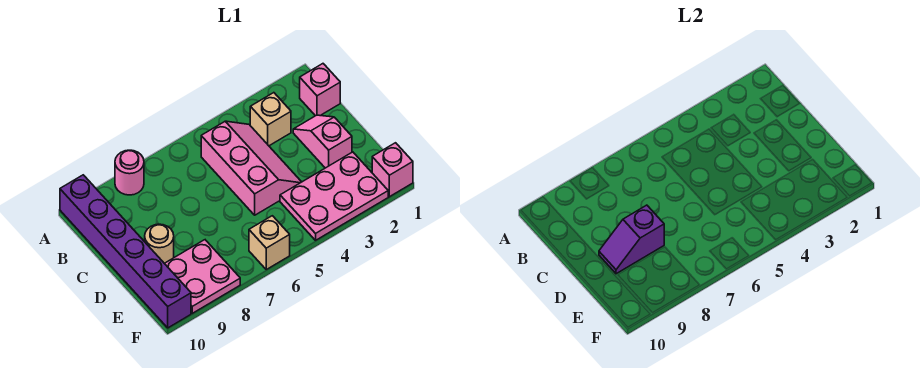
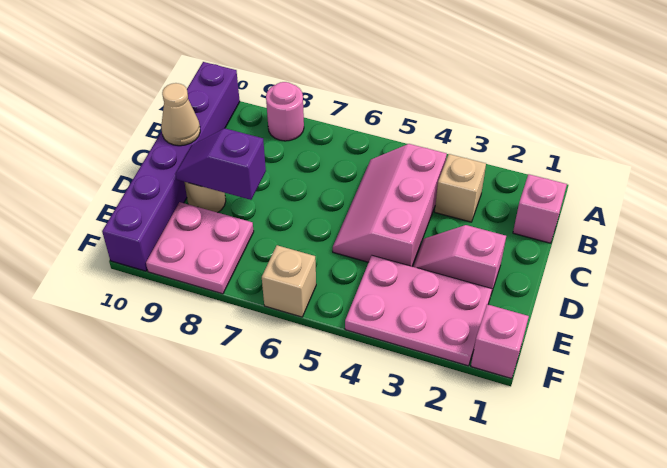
pink 2x3 slope [201,121,301,215] -> pink 2x3 slope turned to [333,144,447,266]
pink 1x2 slope [293,115,352,168] -> pink 1x2 slope turned to [413,225,506,294]
none -> tan 1x1 cone [161,83,200,146]

